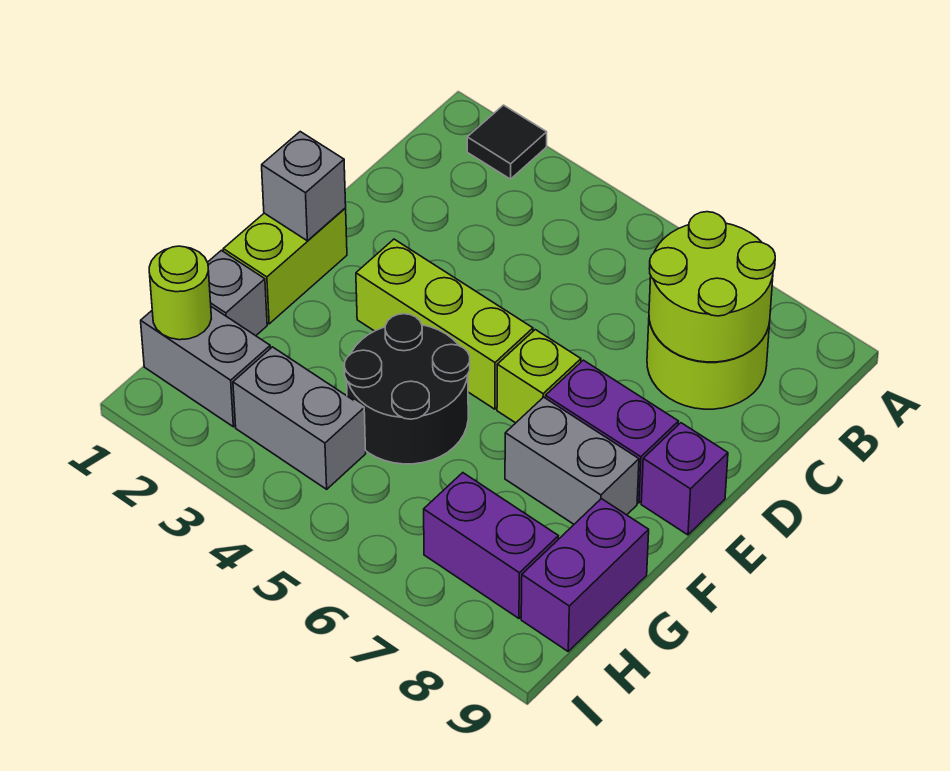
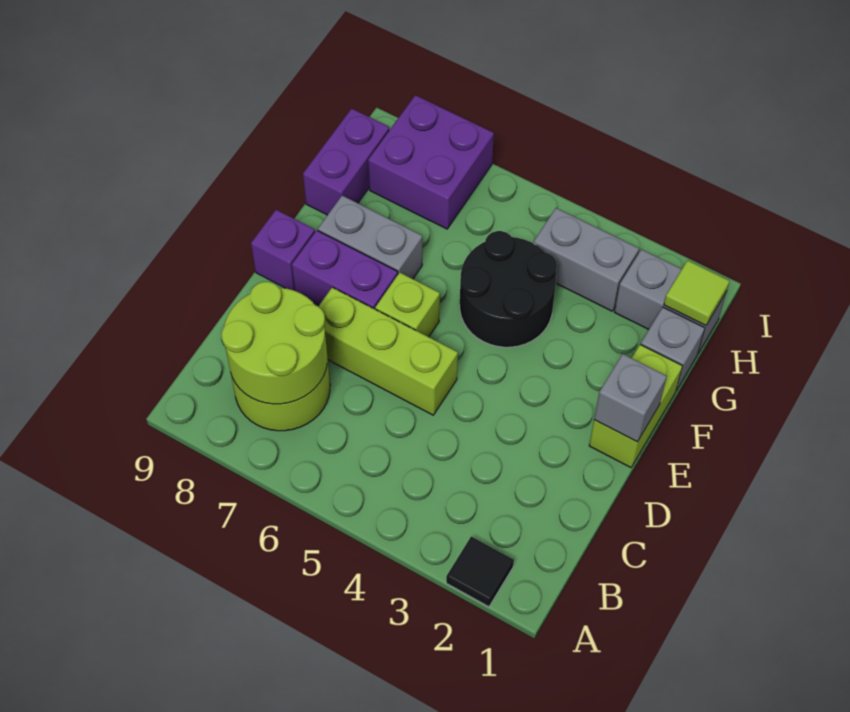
lime 1x3 brick [356,239,533,409] -> lime 1x3 brick moved to [318,287,458,415]
lime 1x1 round brick [149,246,211,340] -> lime 1x1 tile [664,260,729,326]
purple 1x2 brick [424,473,558,618] -> purple 2x2 brick [368,95,494,229]

